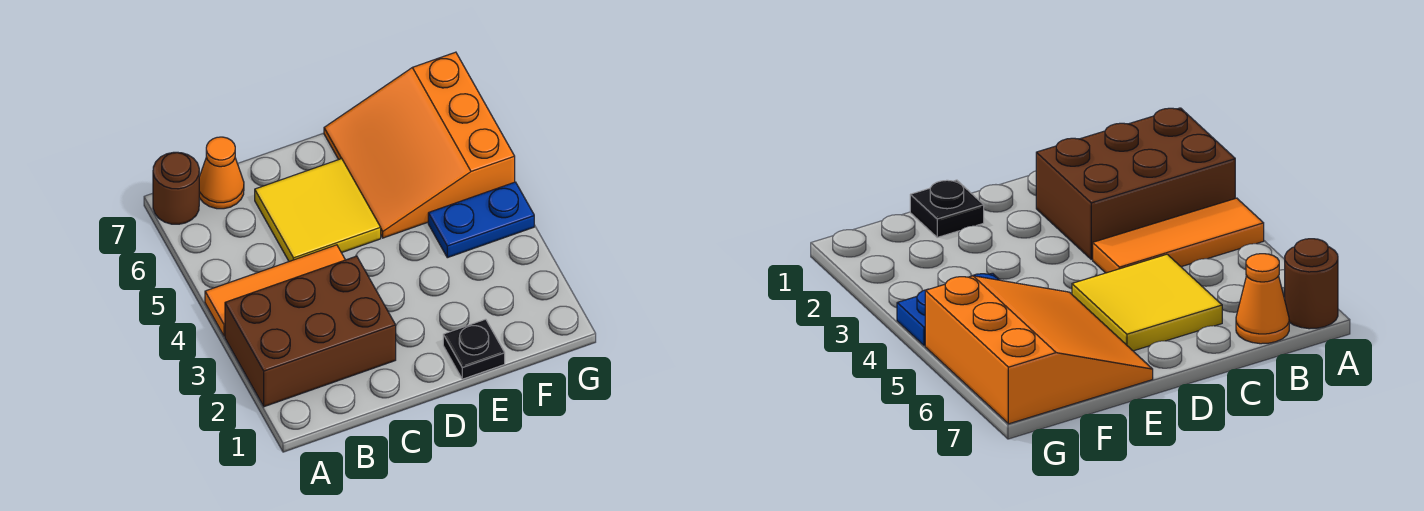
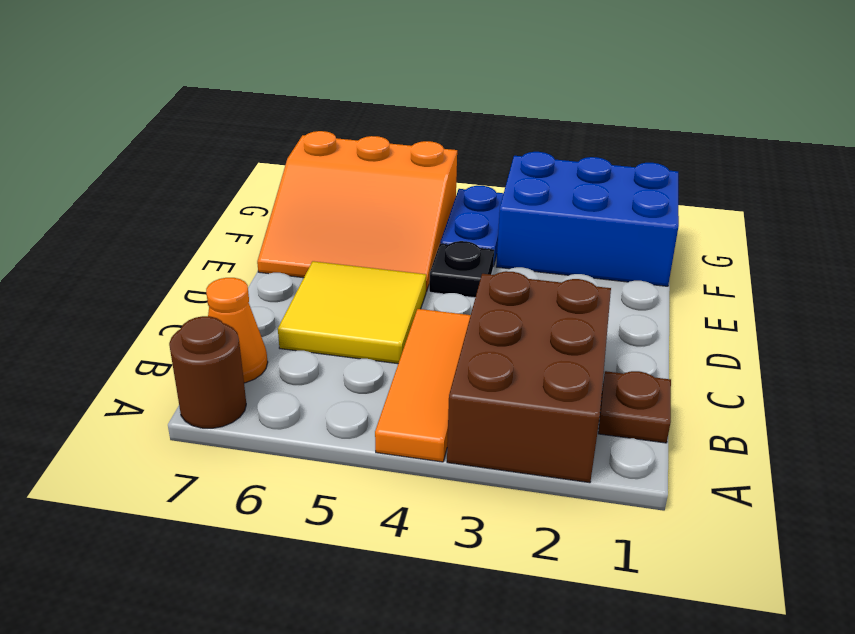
none -> brown 1x1 plate [598,371,671,443]
black 1x1 plate [443,319,505,379] -> black 1x1 plate moved to [429,241,494,298]
none -> blue 2x3 brick [496,152,679,286]

